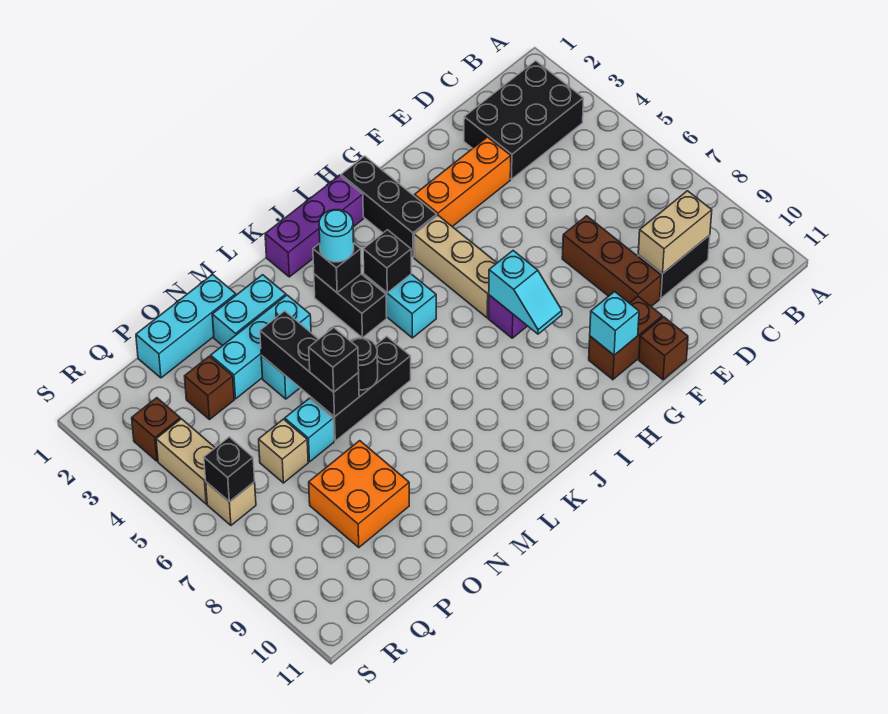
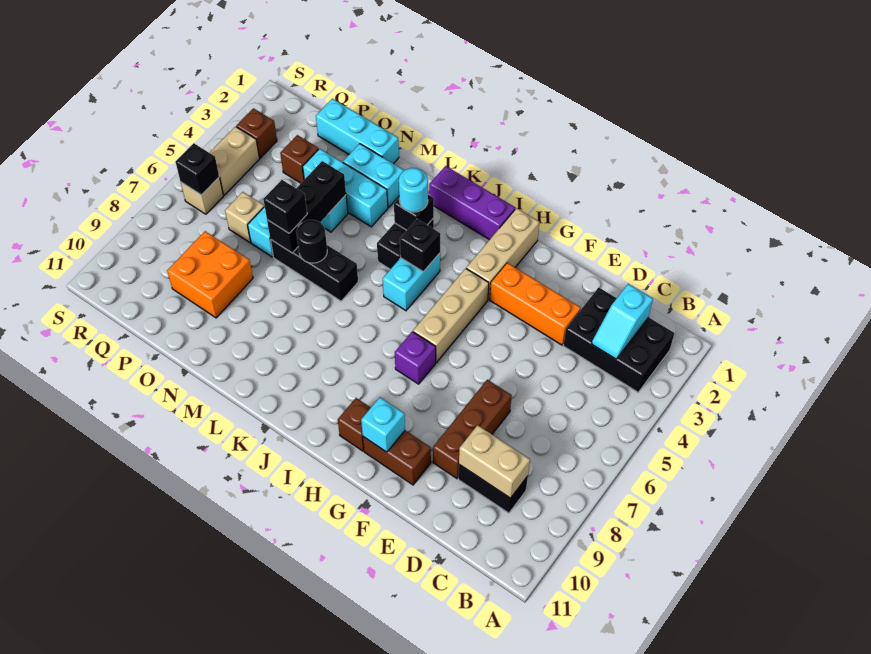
brown 1x1 brick [639,317,688,380] -> brown 1x1 brick moved to [338,398,371,451]
black 1x3 brick [341,156,437,257] -> tan 1x3 brick [466,208,539,300]
cyan 1x2 slope [489,251,562,334] -> cyan 1x2 slope moved to [592,284,653,359]

